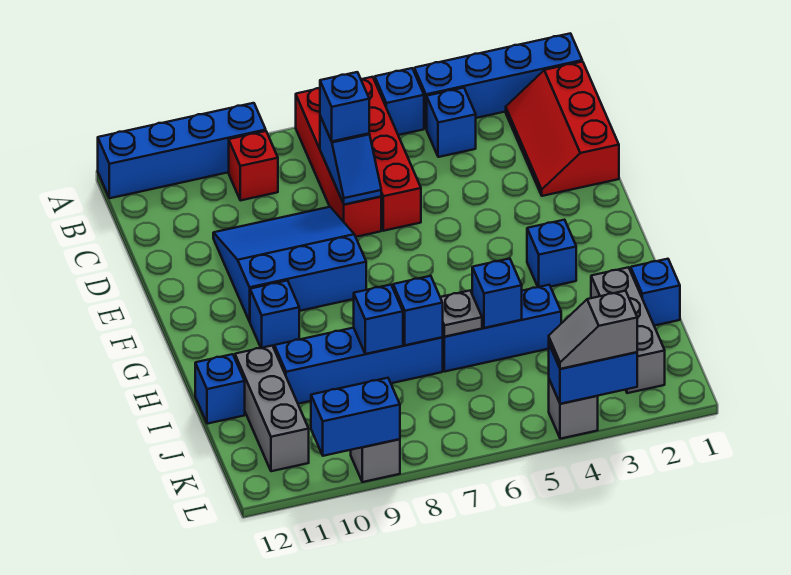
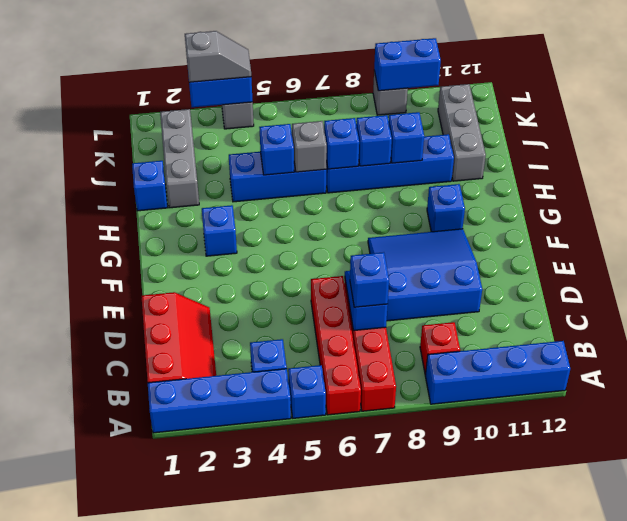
blue 3x3 slope [213,207,366,322] -> blue 3x3 slope turned to [368,229,482,321]
grey 1x1 plate [440,291,482,337] -> grey 1x1 brick [292,121,327,172]
blue 1x1 brick [195,354,245,424] -> blue 1x1 brick moved to [389,112,424,163]

